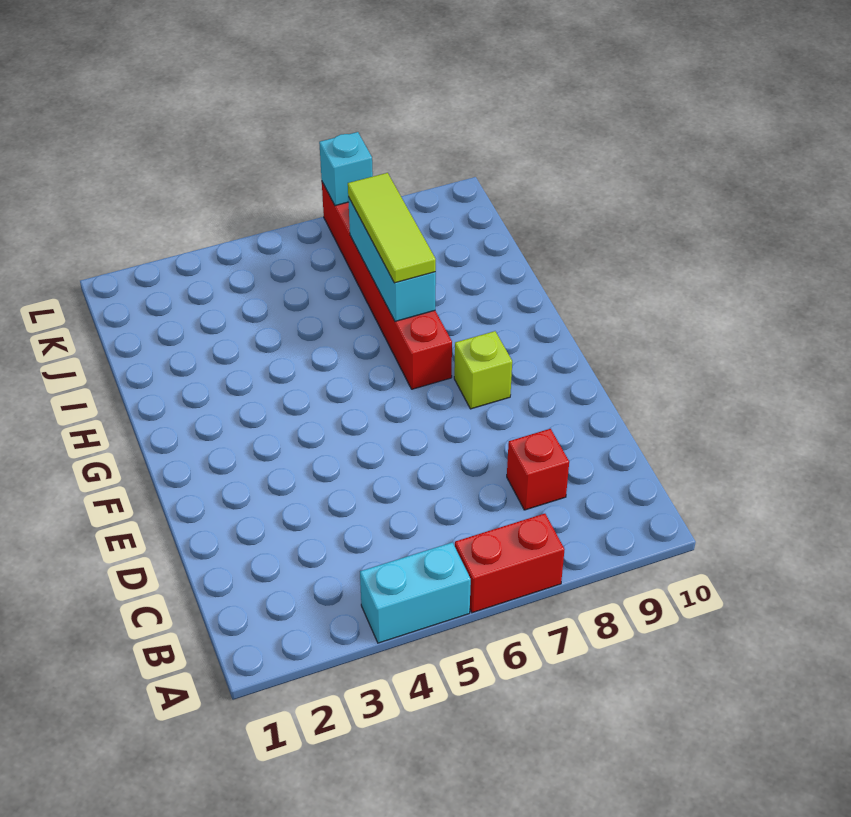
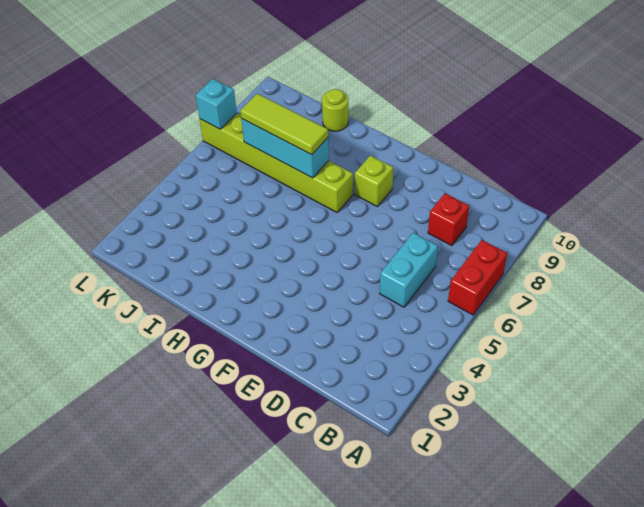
cyan 1x2 brick [360,542,471,643] -> cyan 1x2 brick moved to [380,233,438,307]
red 1x6 brick [322,182,452,389] -> lime 1x6 brick [200,113,353,212]
none -> lime 1x1 round brick [322,89,348,131]

